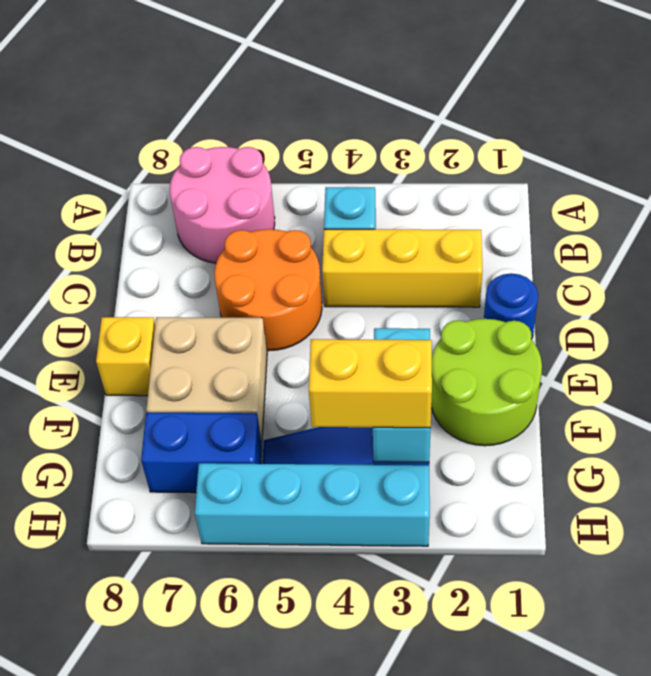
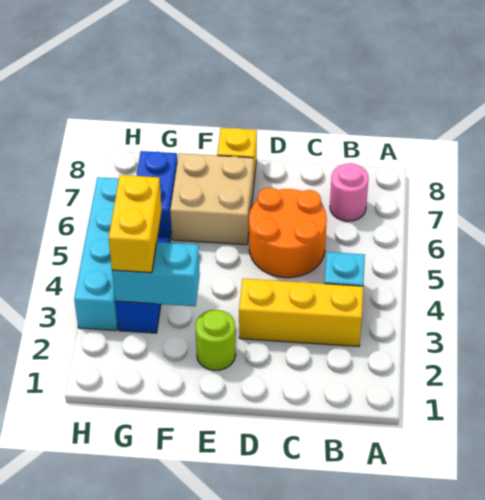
pink 2x2 round brick [170,147,275,263] -> pink 1x1 round brick [330,163,369,221]
yellow 1x3 brick [322,229,483,307] -> yellow 1x3 brick turned to [239,279,363,347]
blue 1x1 round brick [484,273,538,339] -> none
lime 2x2 round brick [431,319,542,446] -> lime 1x1 round brick [195,310,236,370]

